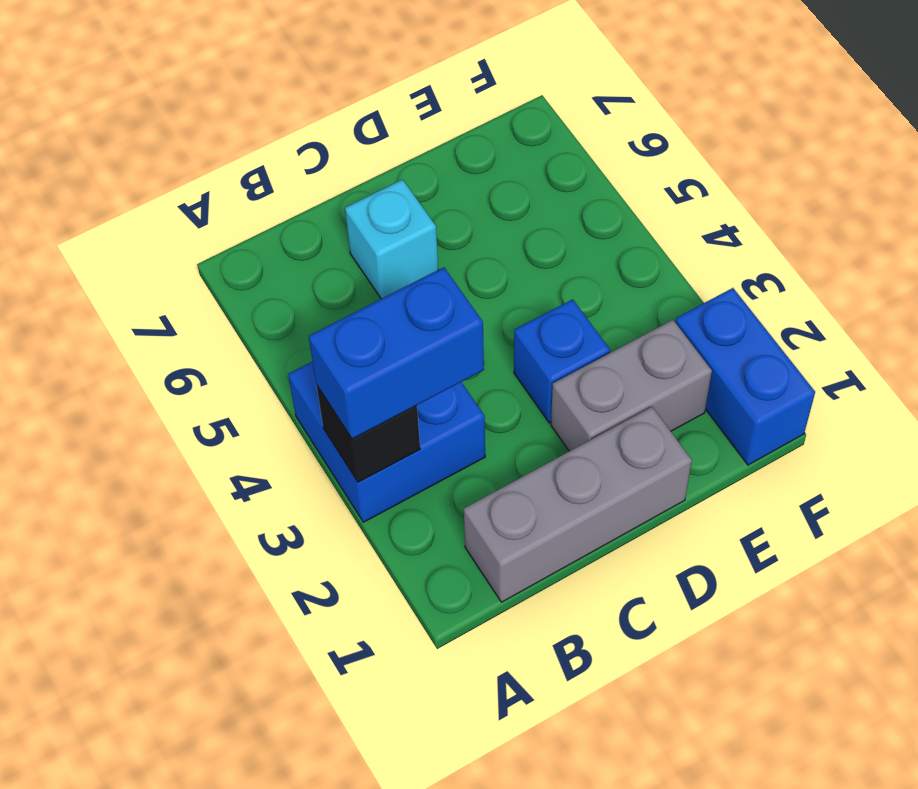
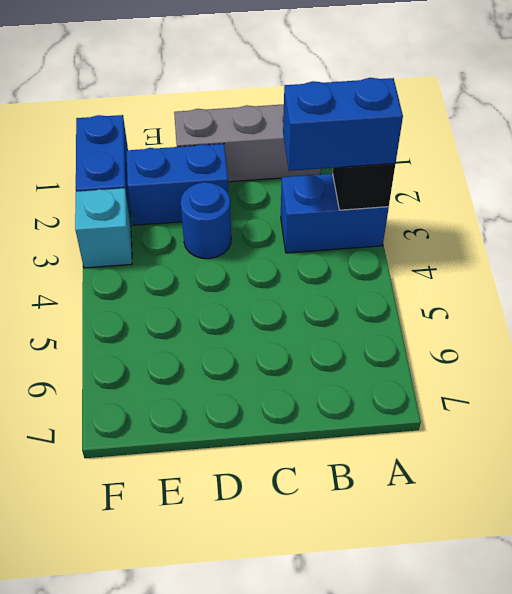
blue 2x2 brick [288,361,485,522] -> blue 1x2 brick [281,174,389,253]
cyan 1x1 brick [345,179,438,299] -> cyan 1x1 brick moved to [75,188,132,268]
grey 1x2 brick [551,320,712,451] -> blue 1x2 brick [127,144,228,225]
blue 1x1 brick [514,299,610,423] -> blue 1x1 round brick [181,182,231,259]

